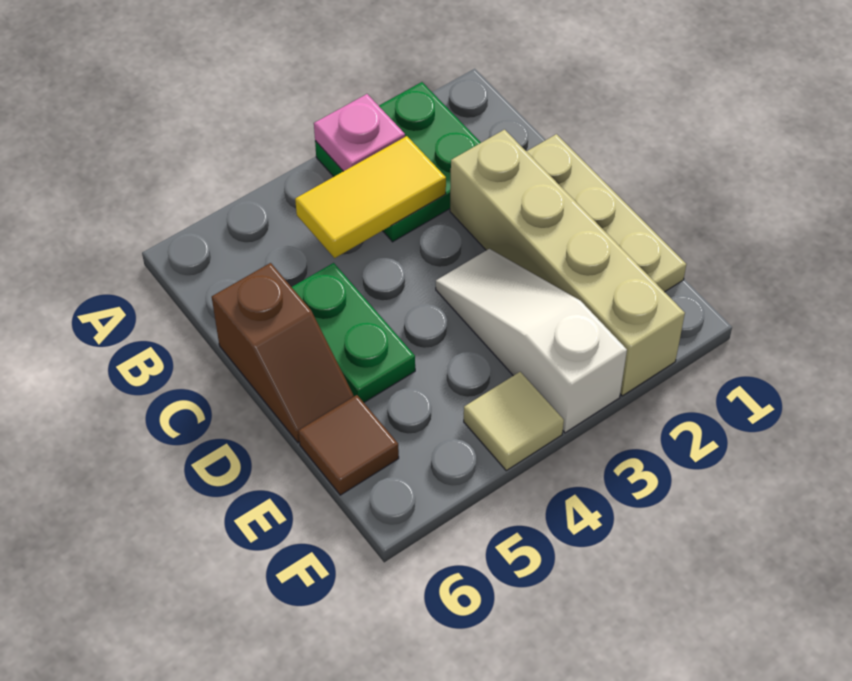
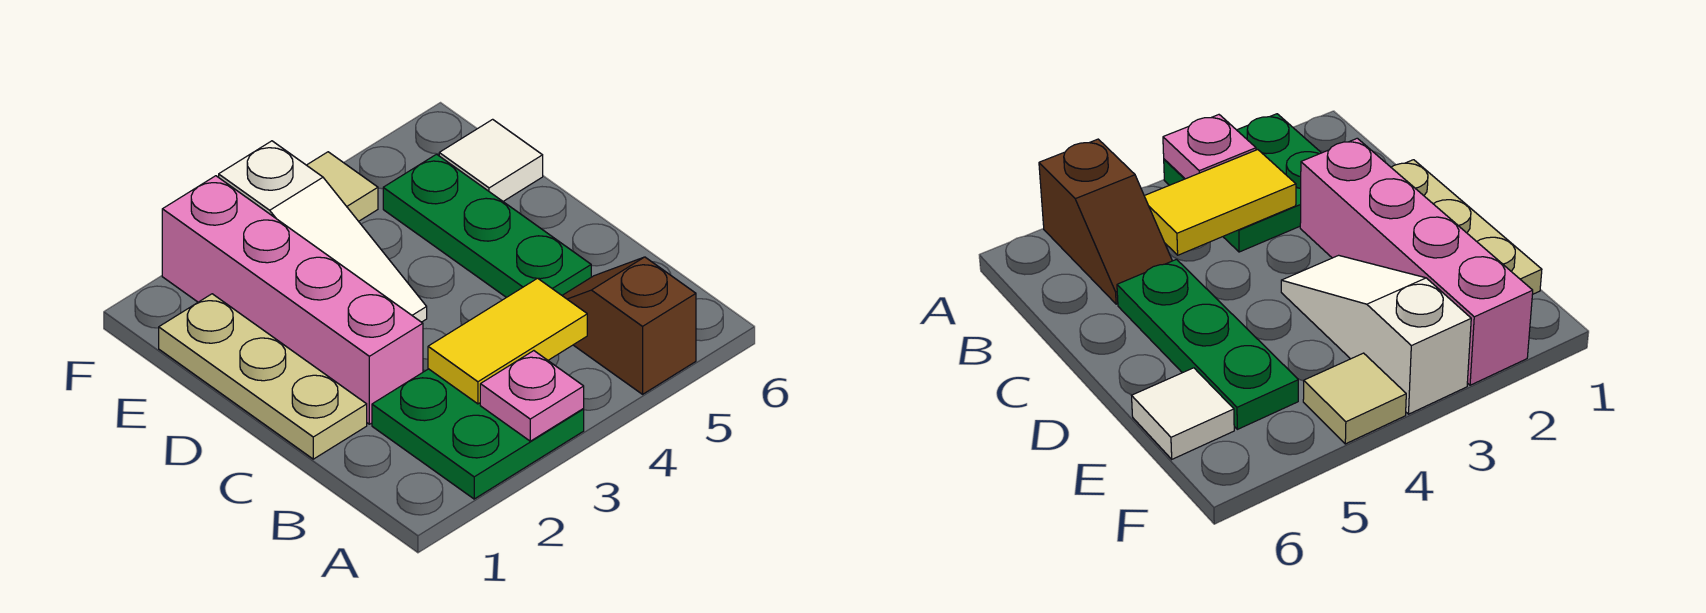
tan 1x4 brick [450,130,685,396] -> pink 1x4 brick [162,176,423,424]
green 1x2 plate [292,263,415,402] -> green 1x3 plate [383,154,591,298]
brown 1x2 slope [212,263,354,443] -> brown 1x2 slope moved to [562,257,696,394]
brown 1x1 tile [298,395,399,495] -> white 1x1 tile [439,119,543,201]

